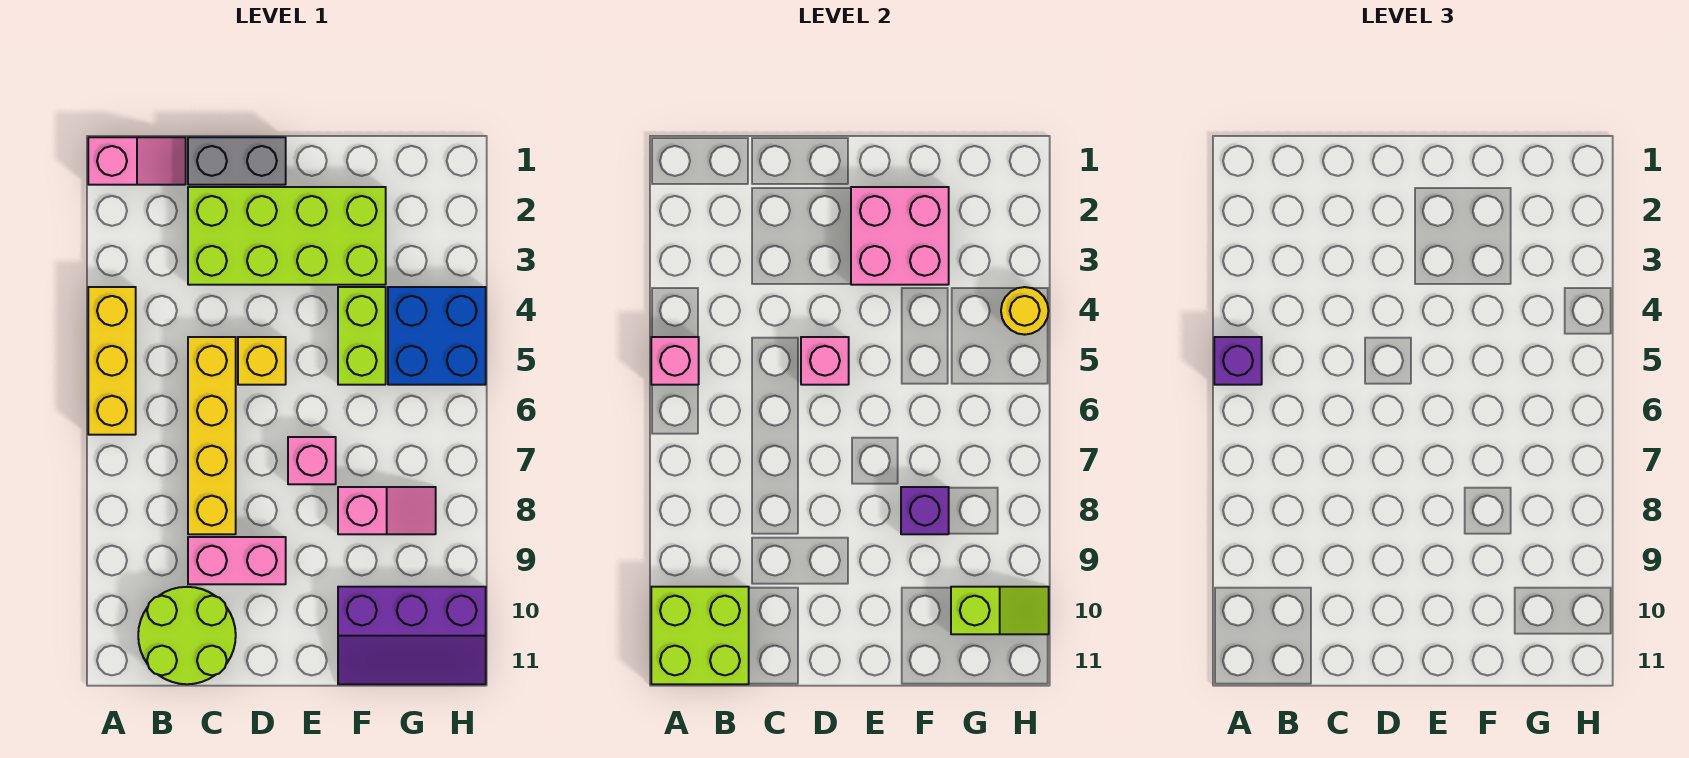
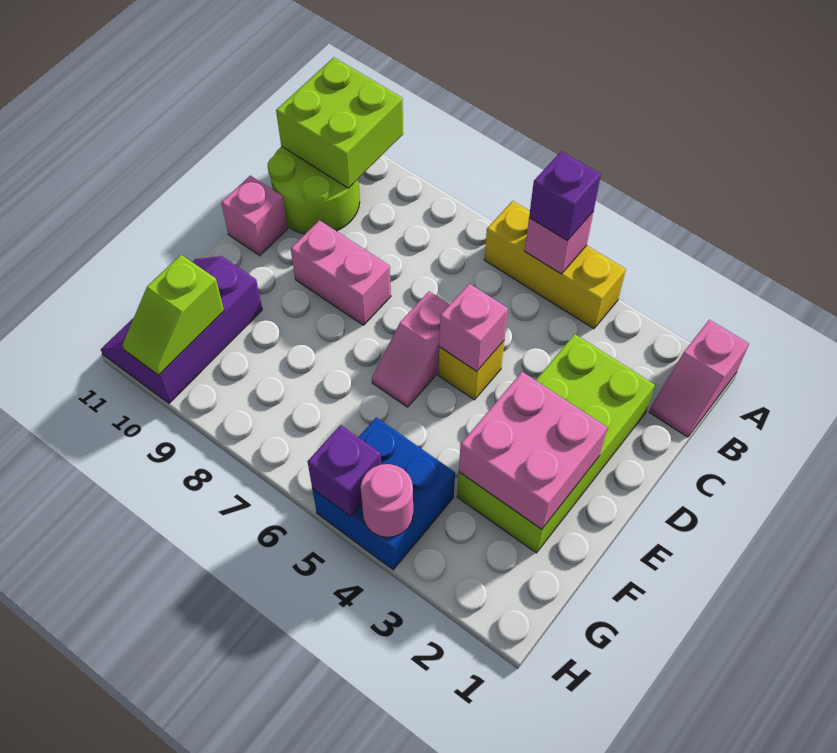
grey 1x2 brick [188,137,286,185] -> none
yellow 1x4 brick [188,337,236,534] -> none
pink 1x2 brick [188,537,286,584] -> pink 1x2 brick turned to [291,220,391,325]
pink 1x1 brick [288,437,336,484] -> pink 1x1 brick moved to [221,176,288,256]
lime 1x2 brick [338,287,386,385] -> none
pink 1x2 slope [338,487,436,534] -> pink 1x2 slope moved to [372,291,450,407]
purple 1x1 brick [901,487,949,534] -> purple 1x1 brick moved to [308,425,381,516]
yellow 1x1 round brick [1001,287,1048,335] -> pink 1x1 round brick [360,464,413,537]

